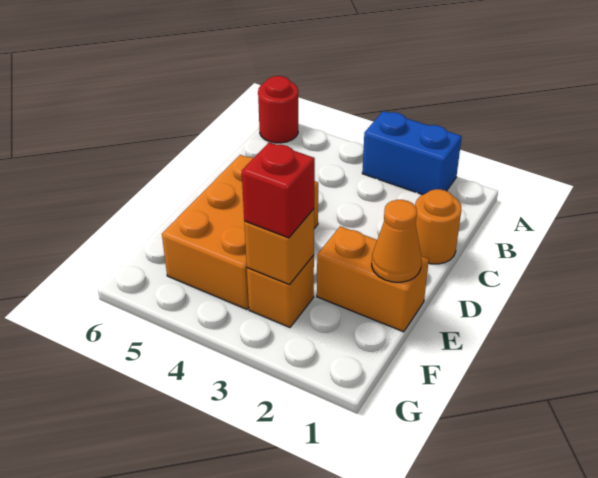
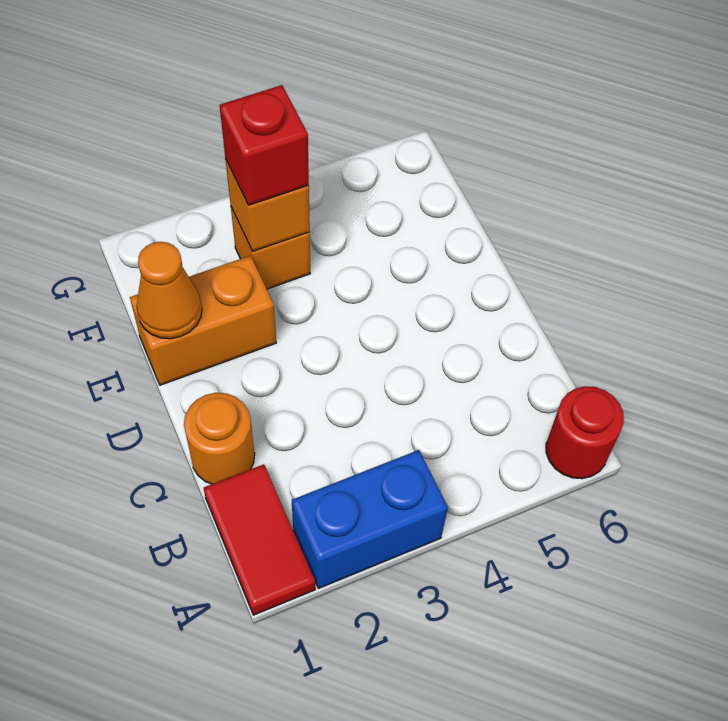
none -> red 1x2 tile [204,464,315,615]
orange 2x3 brick [162,155,318,309] -> none

